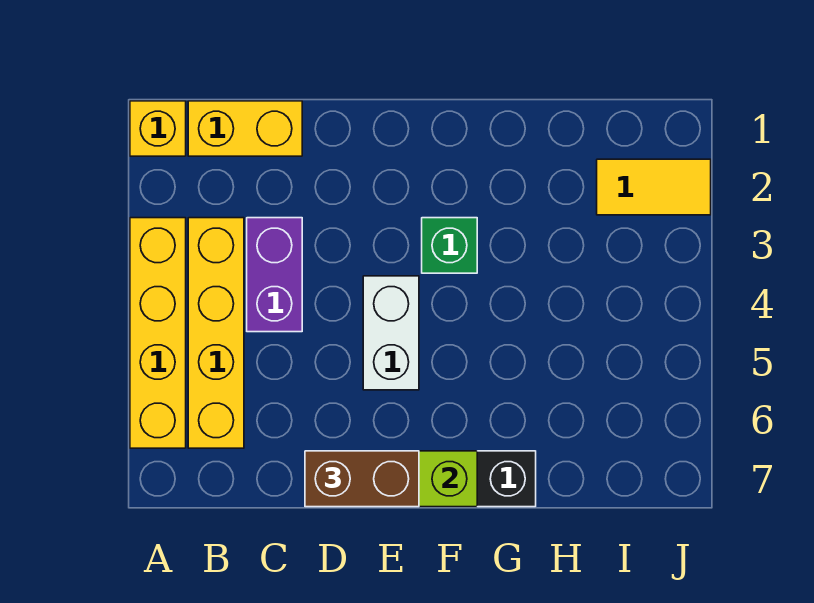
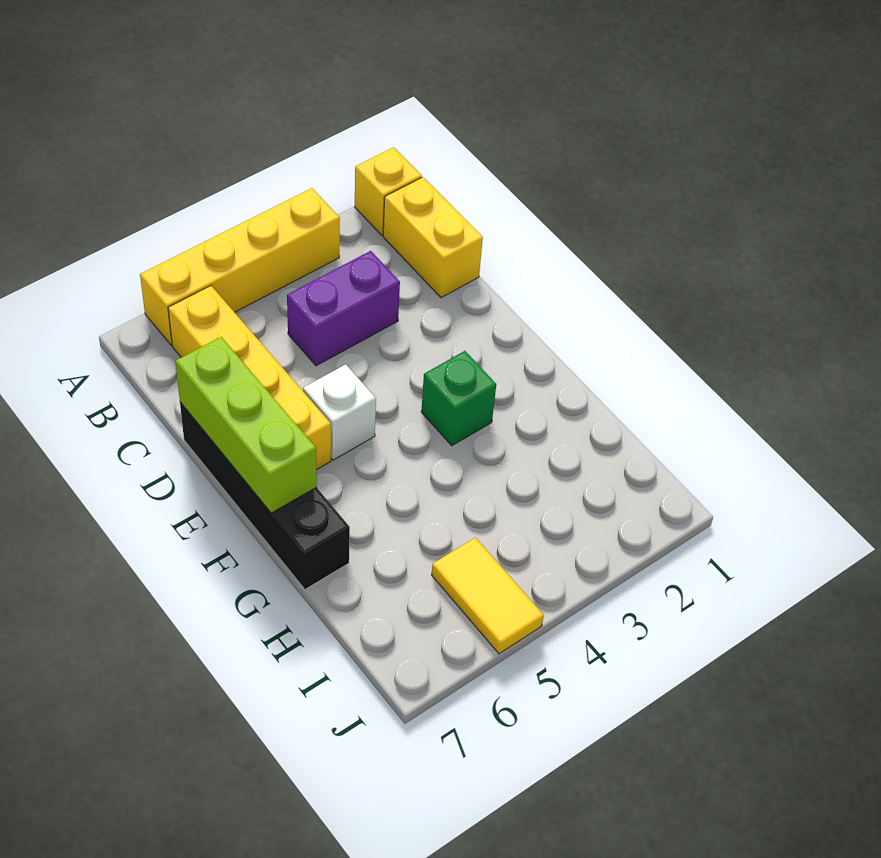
yellow 1x4 brick [188,218,244,448] -> yellow 1x4 brick turned to [168,286,331,470]
brown 1x2 brick [305,451,419,507] -> none
white 1x2 brick [363,276,419,390] -> white 1x1 brick [303,364,376,460]
yellow 1x2 tile [597,159,711,215] -> yellow 1x2 tile moved to [432,538,544,654]

